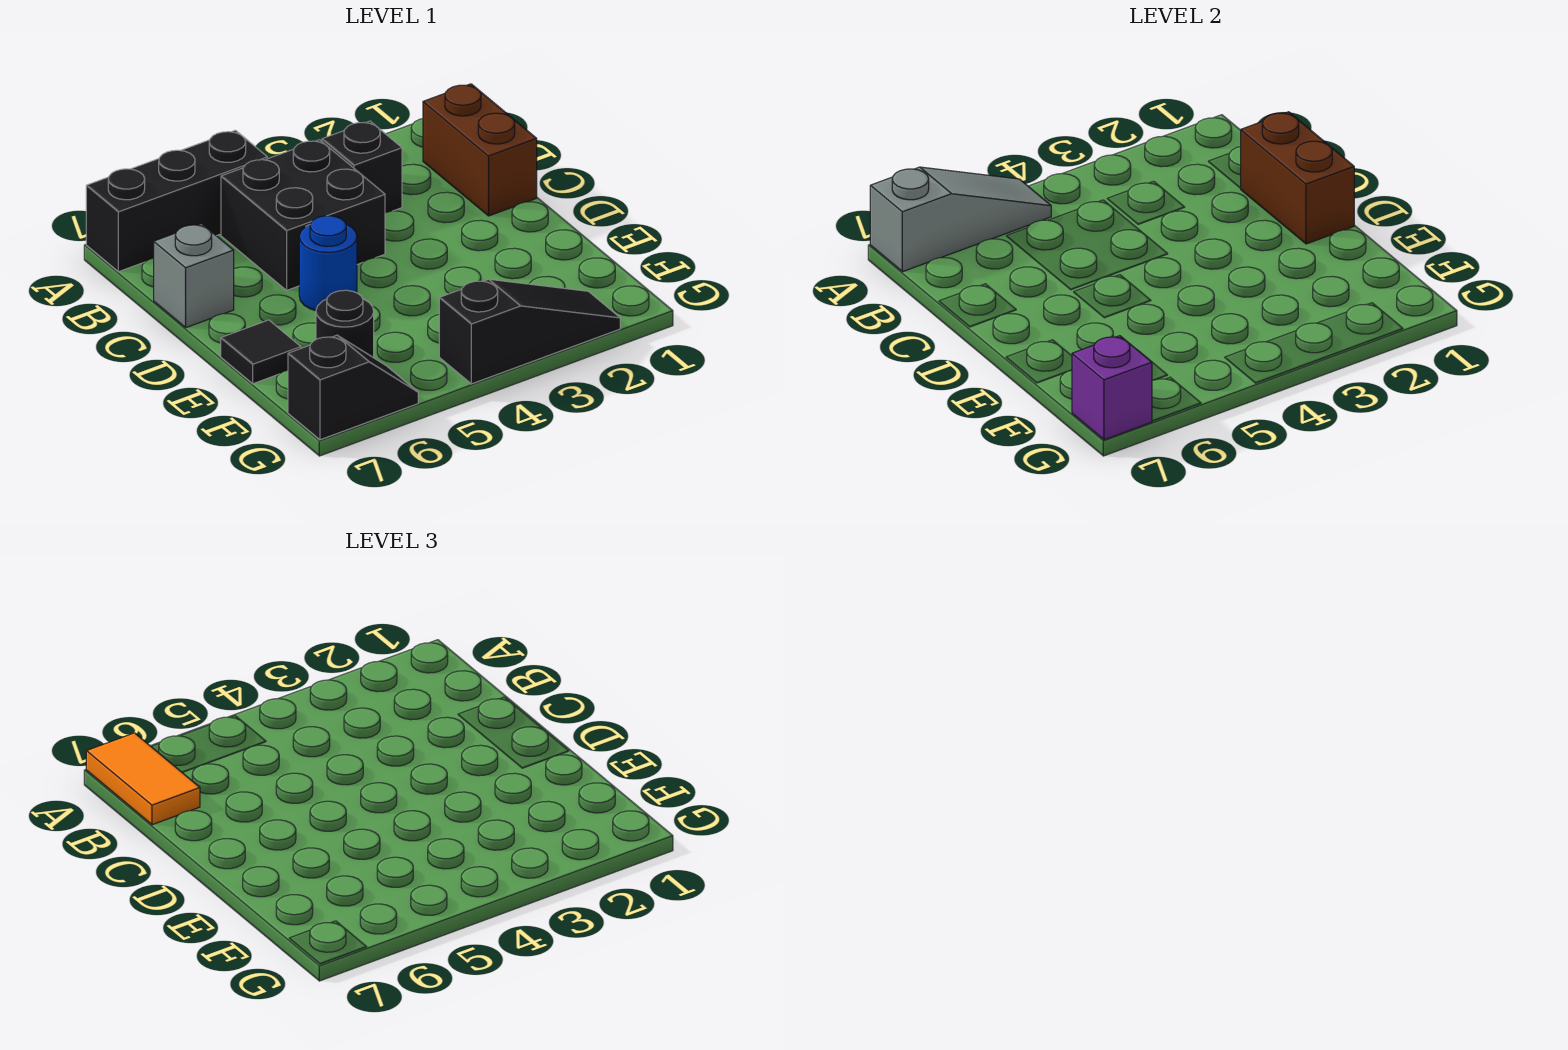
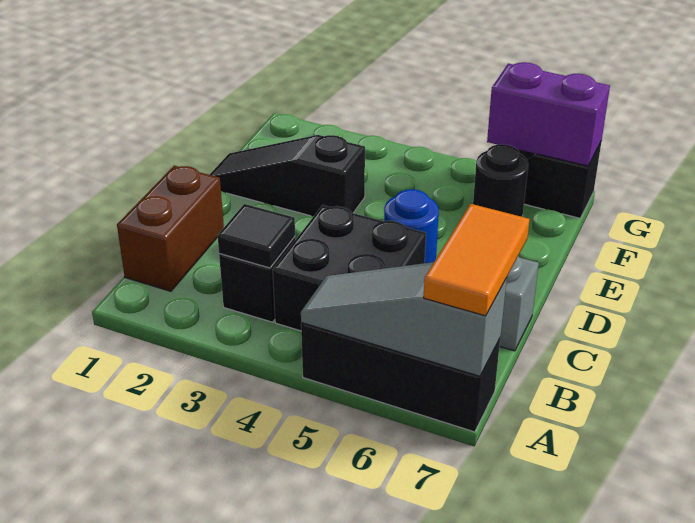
brown 1x2 brick [1241,112,1354,244] -> none
black 1x1 tile [221,320,301,384] -> black 1x1 tile moved to [218,204,295,268]
black 1x3 slope [439,279,620,384] -> black 1x3 slope moved to [210,135,365,216]
purple 1x1 brick [1072,336,1152,440] -> purple 1x2 brick [487,62,610,166]

